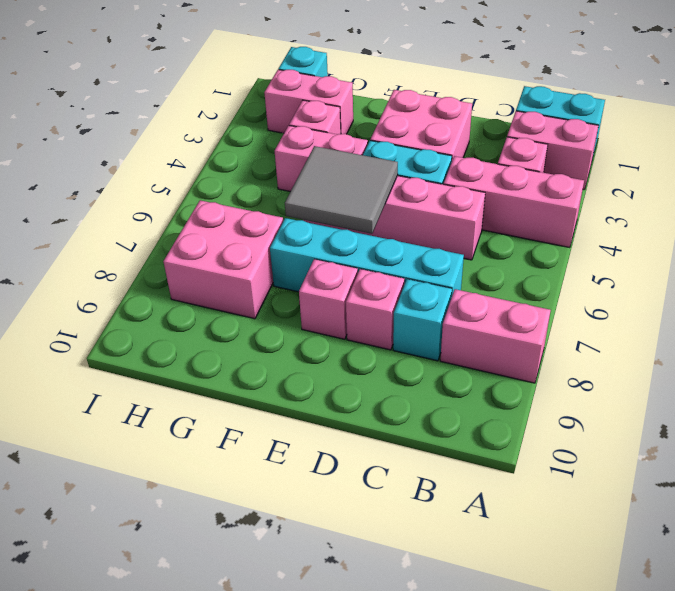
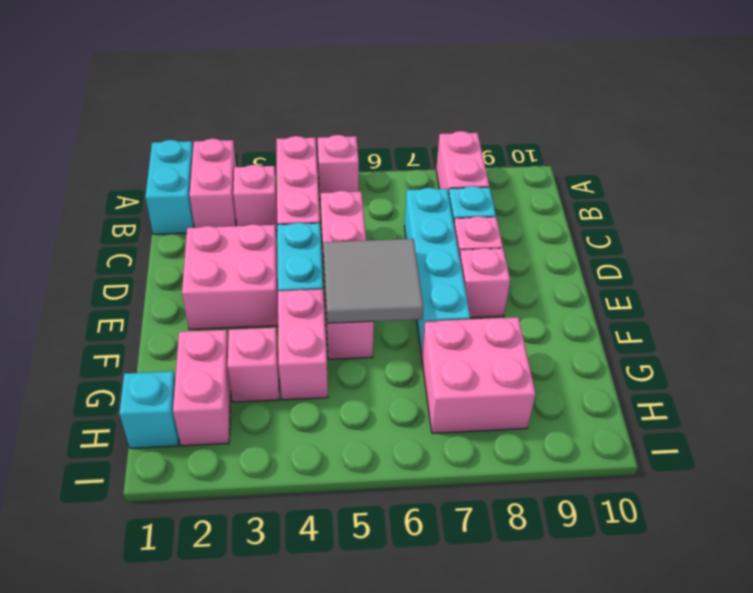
none -> pink 1x1 brick [318,135,359,200]

